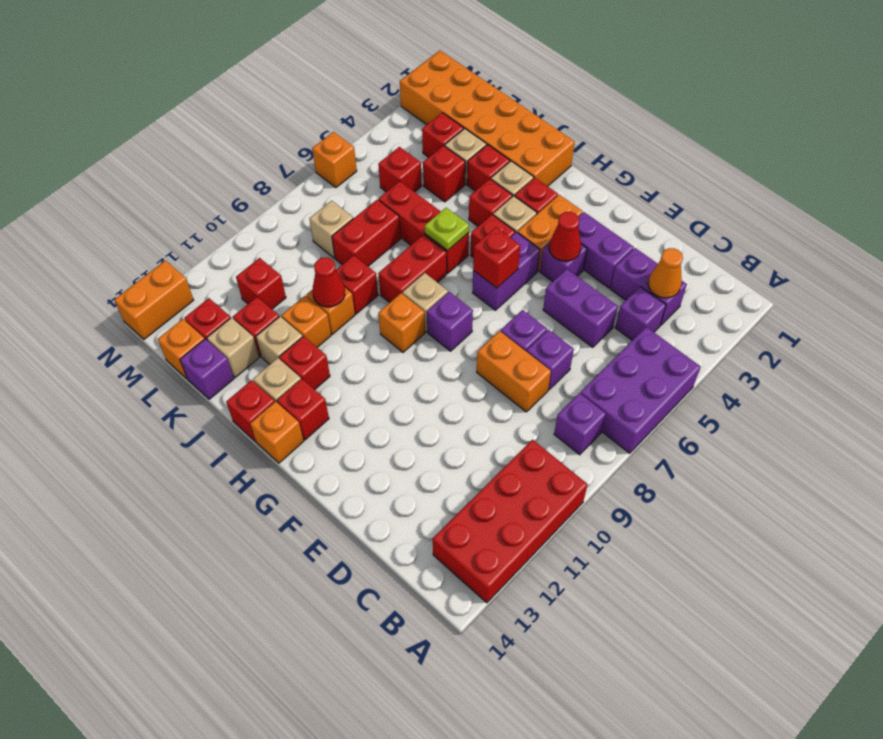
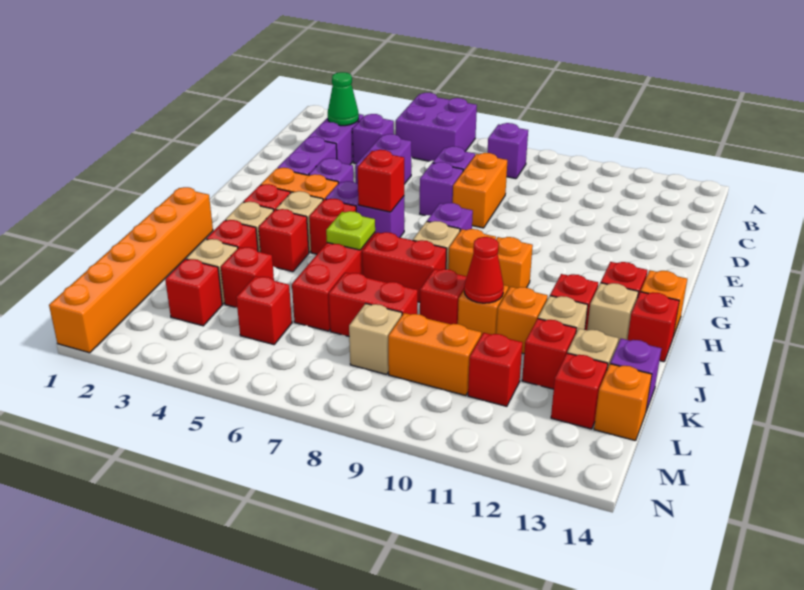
purple 2x3 brick [580,327,701,453] -> purple 2x2 brick [396,93,477,161]
red 2x4 brick [433,440,588,603] -> none
orange 1x1 cone [648,248,683,298] -> green 1x1 cone [328,72,359,126]
red 1x1 cone [549,212,581,261] -> none
orange 2x6 brick [400,51,575,186] -> orange 1x6 brick [49,187,213,353]
orange 1x1 brick [312,132,357,188] -> orange 1x1 brick moved to [496,237,533,289]
orange 1x2 brick [114,260,193,339] -> orange 1x2 brick moved to [388,313,481,396]

